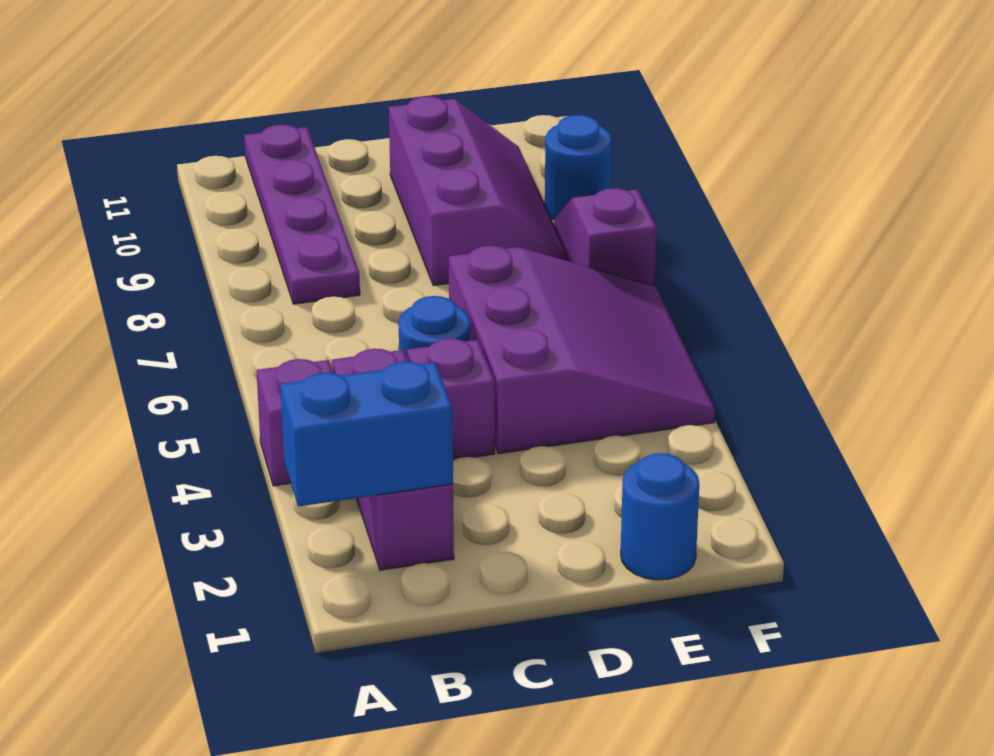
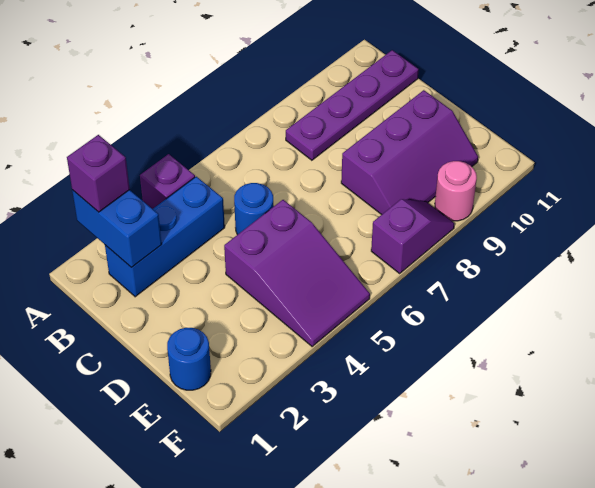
purple 1x3 brick [332,349,454,570] -> blue 1x3 brick [105,177,225,297]
purple 1x1 brick [407,338,495,460] -> purple 1x1 brick moved to [67,135,130,212]
purple 3x3 slope [449,245,715,454] -> purple 2x3 slope [224,200,370,347]
blue 1x1 round brick [545,115,612,220] -> pink 1x1 round brick [435,161,477,221]

